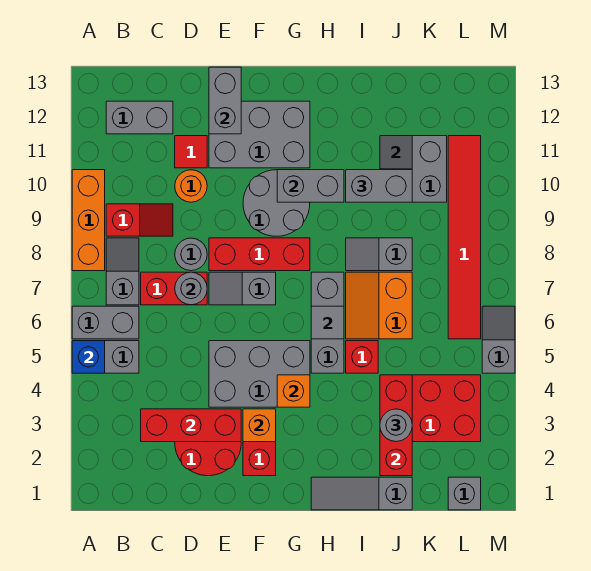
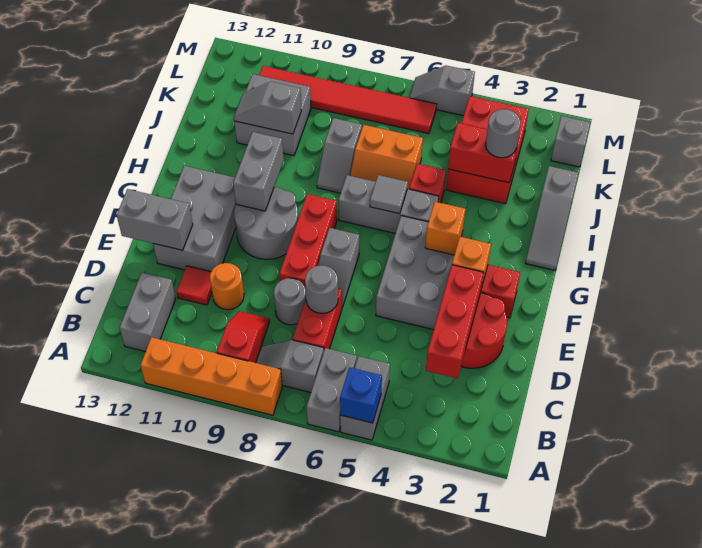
orange 1x3 brick [72,170,105,271] -> orange 1x4 brick [140,337,282,415]
grey 1x2 brick [346,170,412,202] -> none
red 1x3 brick [380,375,412,476] -> red 1x2 brick [448,123,520,183]

